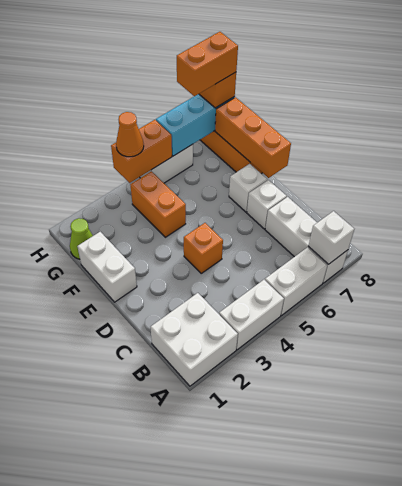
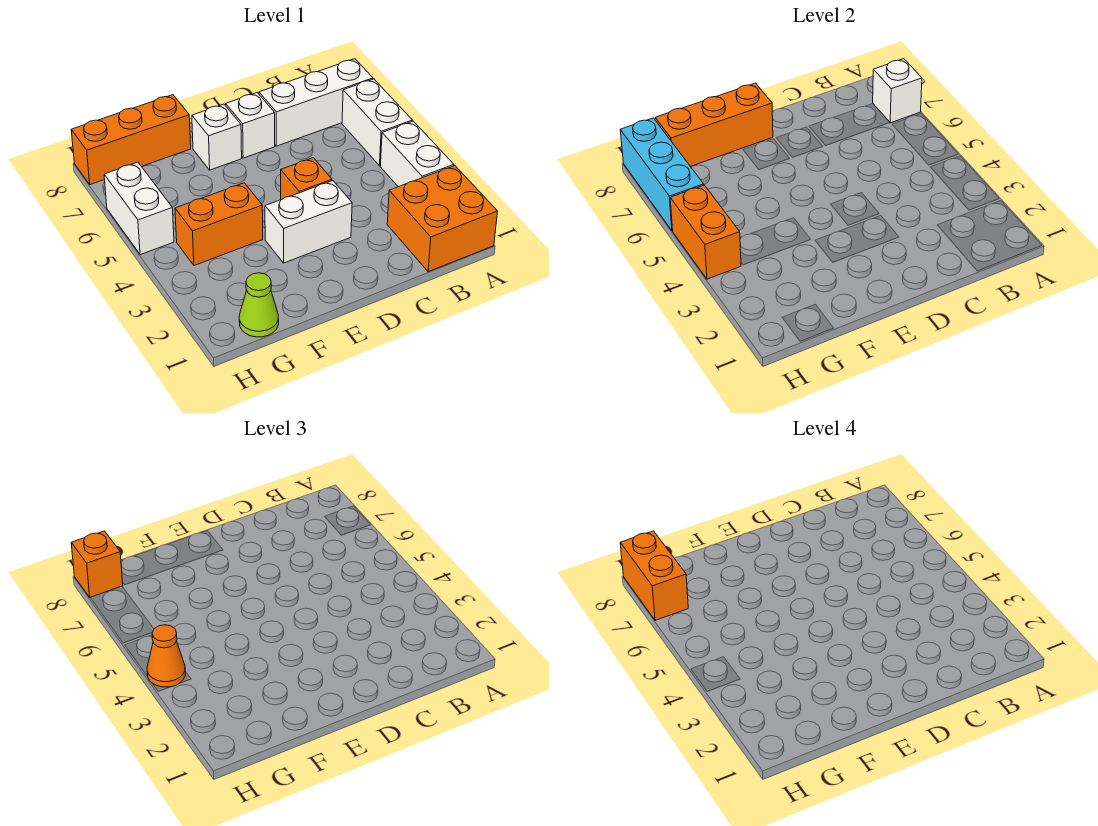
white 2x2 brick [150,293,238,386] -> orange 2x2 brick [387,166,498,272]
white 1x2 brick [77,232,137,302] -> white 1x2 brick moved to [265,181,352,263]

